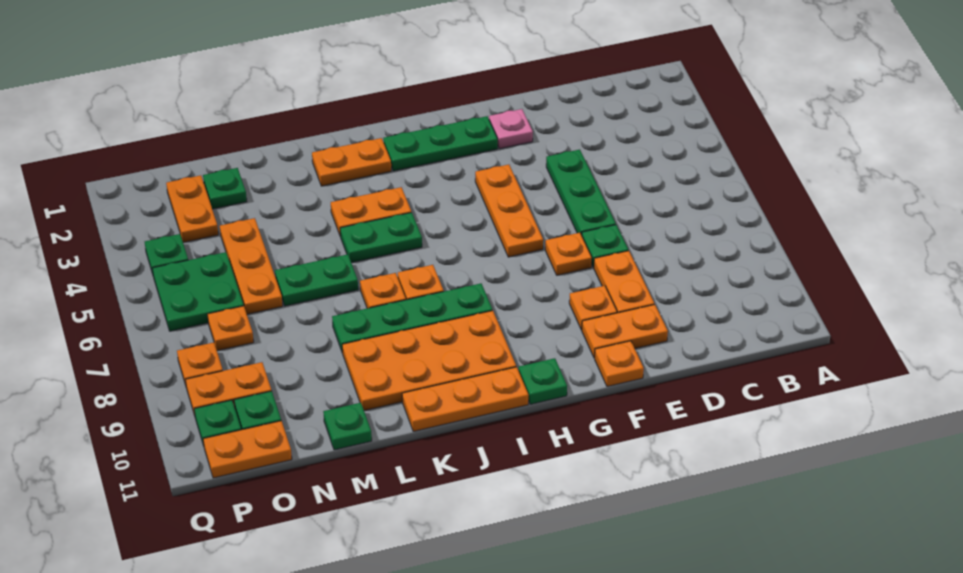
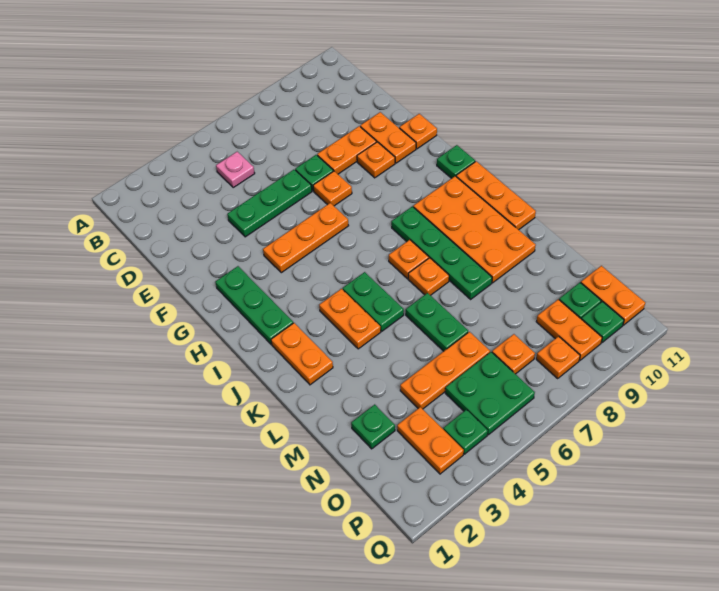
pink 1x1 plate [489,109,533,149] -> pink 1x1 plate moved to [216,152,255,187]
green 1x1 plate [323,403,372,450] -> none
orange 1x2 plate [166,175,218,243] -> orange 1x2 plate turned to [397,407,464,474]

